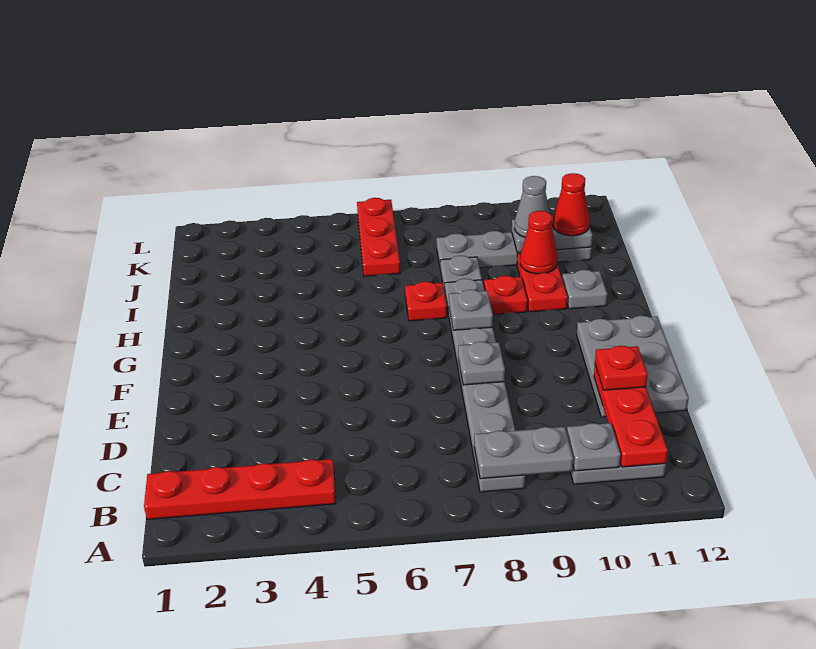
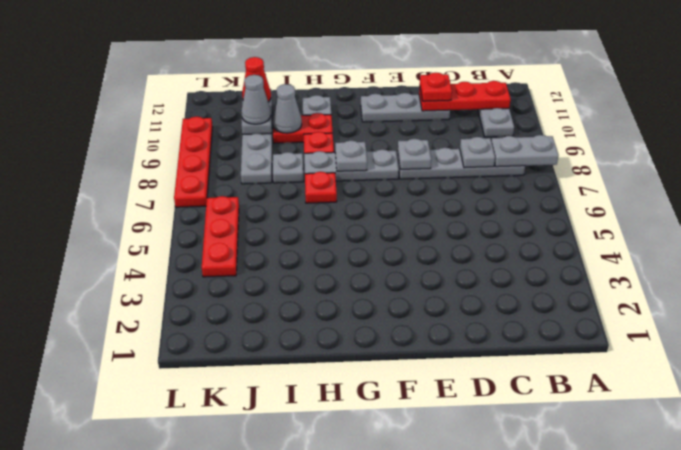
red 1x4 plate [144,459,336,519] -> red 1x4 plate moved to [174,117,213,207]
grey 1x2 plate [474,427,573,479] -> grey 1x2 plate turned to [491,135,559,167]
grey 1x1 plate [567,423,621,471] -> grey 1x1 plate moved to [460,137,495,168]
grey 2x3 plate [577,316,689,417] -> grey 1x3 plate [361,93,450,122]
red 1x1 cone [520,211,558,274] -> grey 1x1 cone [273,84,302,133]
red 1x3 plate [357,198,400,276] -> red 1x3 plate turned to [202,196,239,277]

